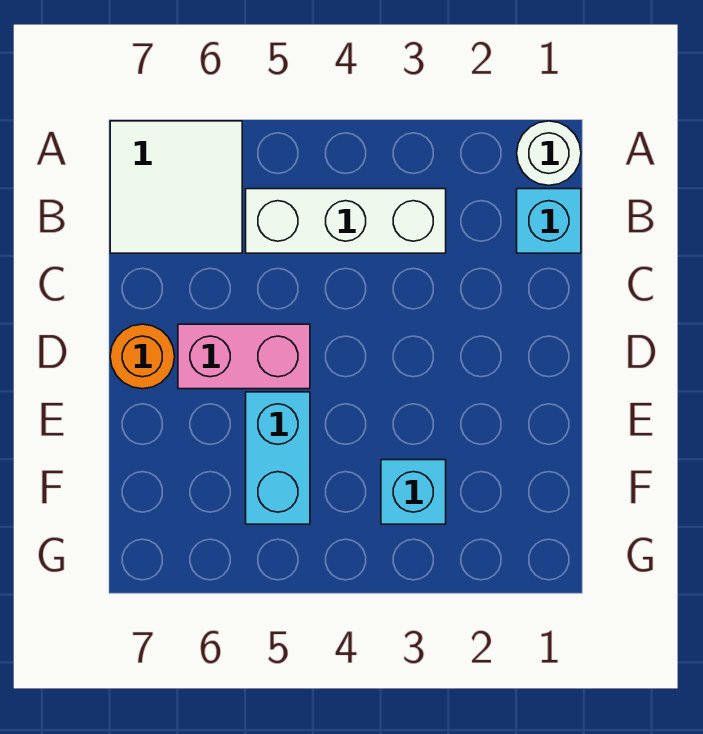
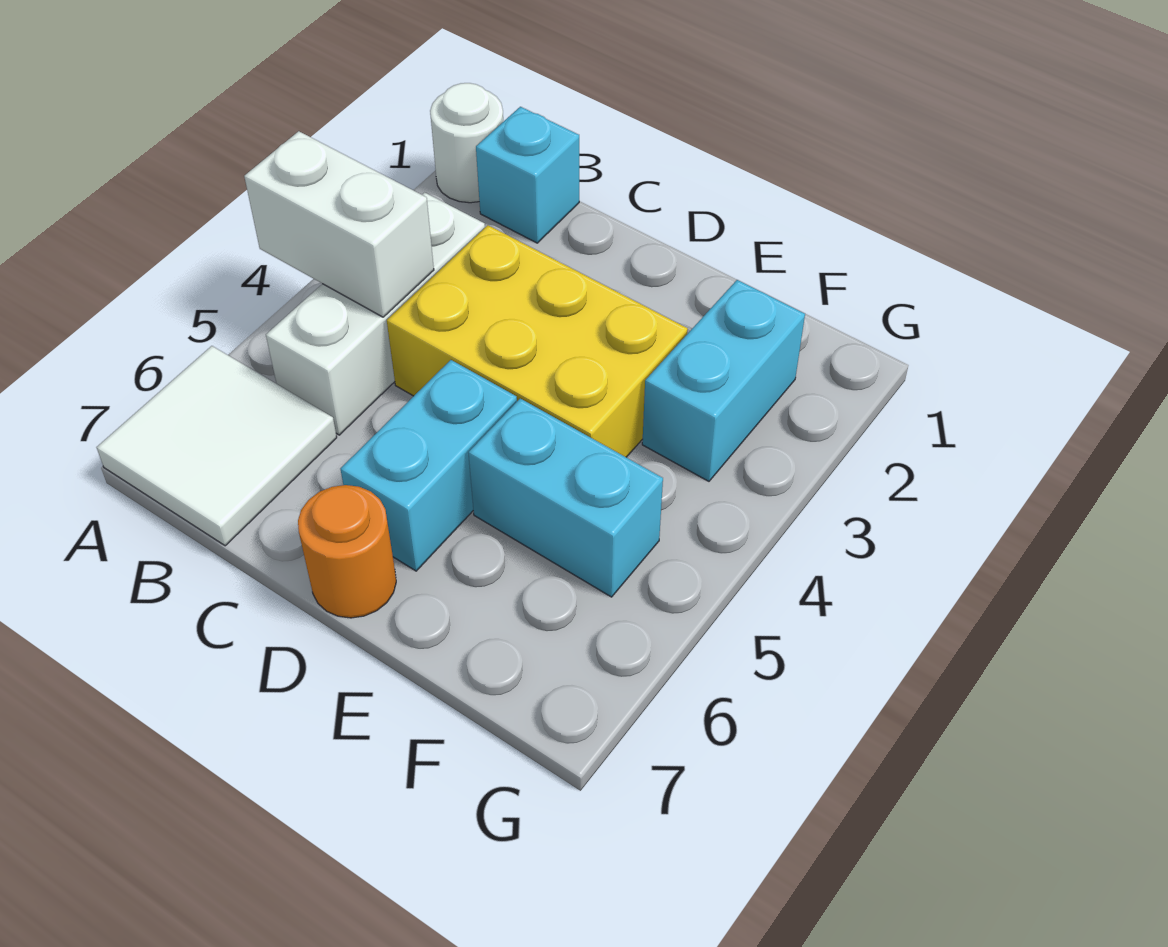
none -> white 1x2 brick [244,131,434,317]
none -> yellow 2x3 brick [387,225,688,457]
pink 1x2 brick [178,324,310,389] -> cyan 1x2 brick [341,360,517,571]
cyan 1x1 brick [381,460,446,524] -> cyan 1x2 brick [642,280,805,481]

